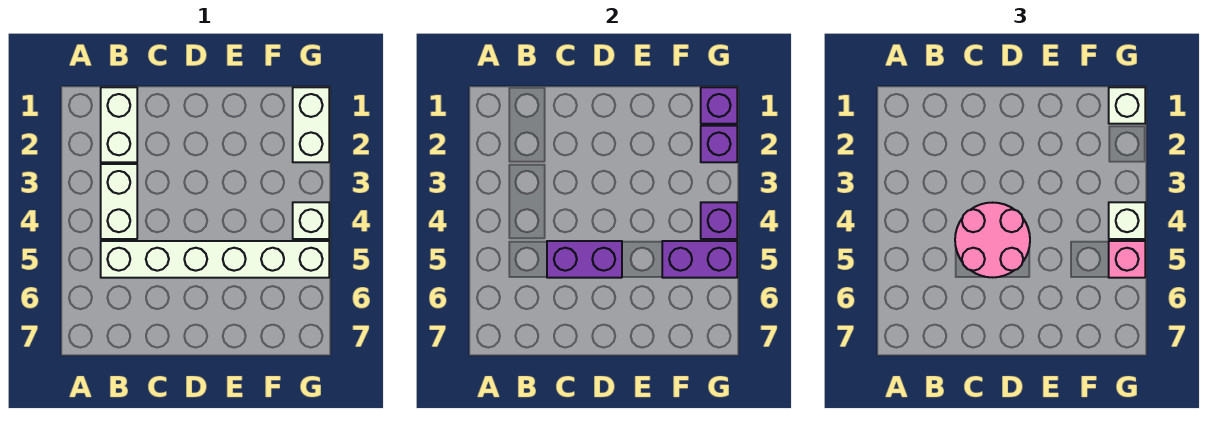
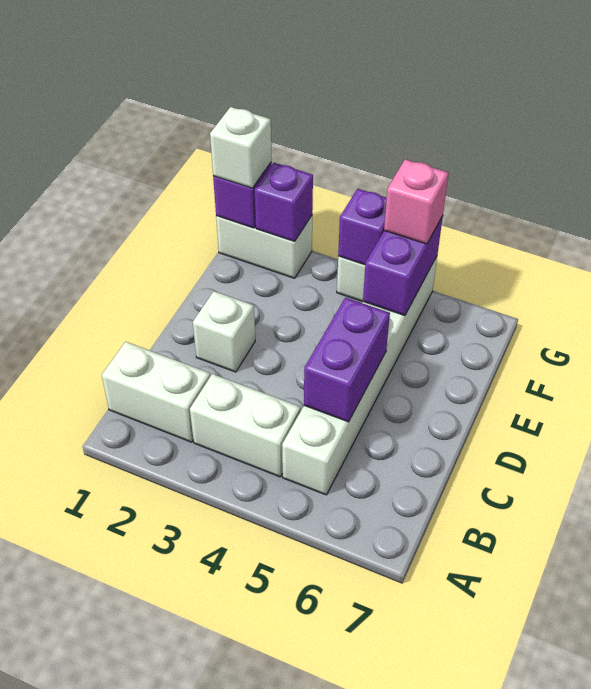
pink 2x2 round brick [955,203,1030,277] -> none
white 1x1 brick [1109,202,1145,239] -> white 1x1 brick moved to [193,291,255,372]

